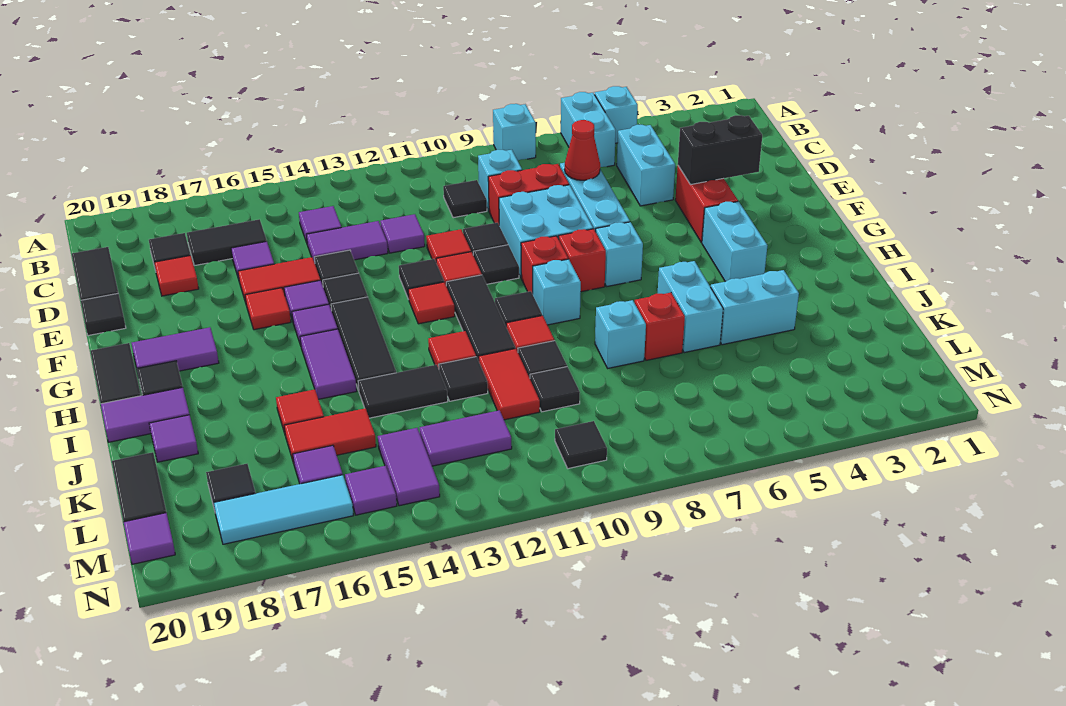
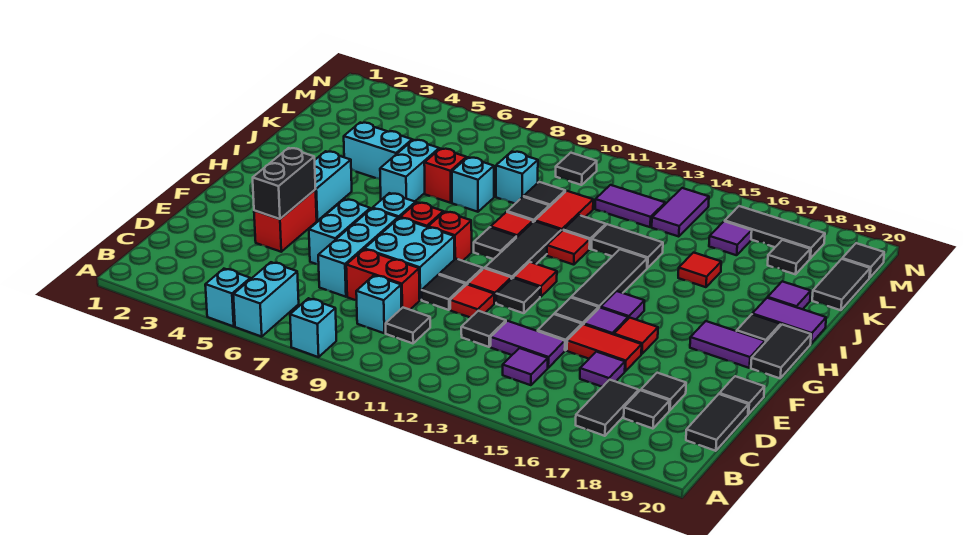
cyan 1x2 brick [617,125,675,206] -> cyan 1x2 brick moved to [309,199,370,264]
black 1x2 tile [187,219,267,266] -> black 1x2 tile turned to [576,380,639,436]
red 1x1 cone [565,120,600,180] -> none
purple 1x1 tile [380,214,425,253] -> black 1x1 tile [461,311,506,347]
red 1x1 tile [154,255,199,296] -> black 1x1 tile [641,373,686,410]
black 1x2 brick [678,115,762,185] -> black 1x2 brick turned to [253,148,316,219]
cyan 1x1 brick [533,259,581,325] -> cyan 1x1 brick moved to [496,152,538,203]
purple 1x2 tile [300,329,357,399] -> none
red 1x2 tile [284,408,376,463] -> none
purple 1x1 tile [345,466,397,515] -> none
cyan 1x3 tile [214,475,353,544] -> black 1x3 tile [725,206,825,258]
purple 1x1 tile [124,513,175,564] -> black 1x1 tile [842,243,884,278]

